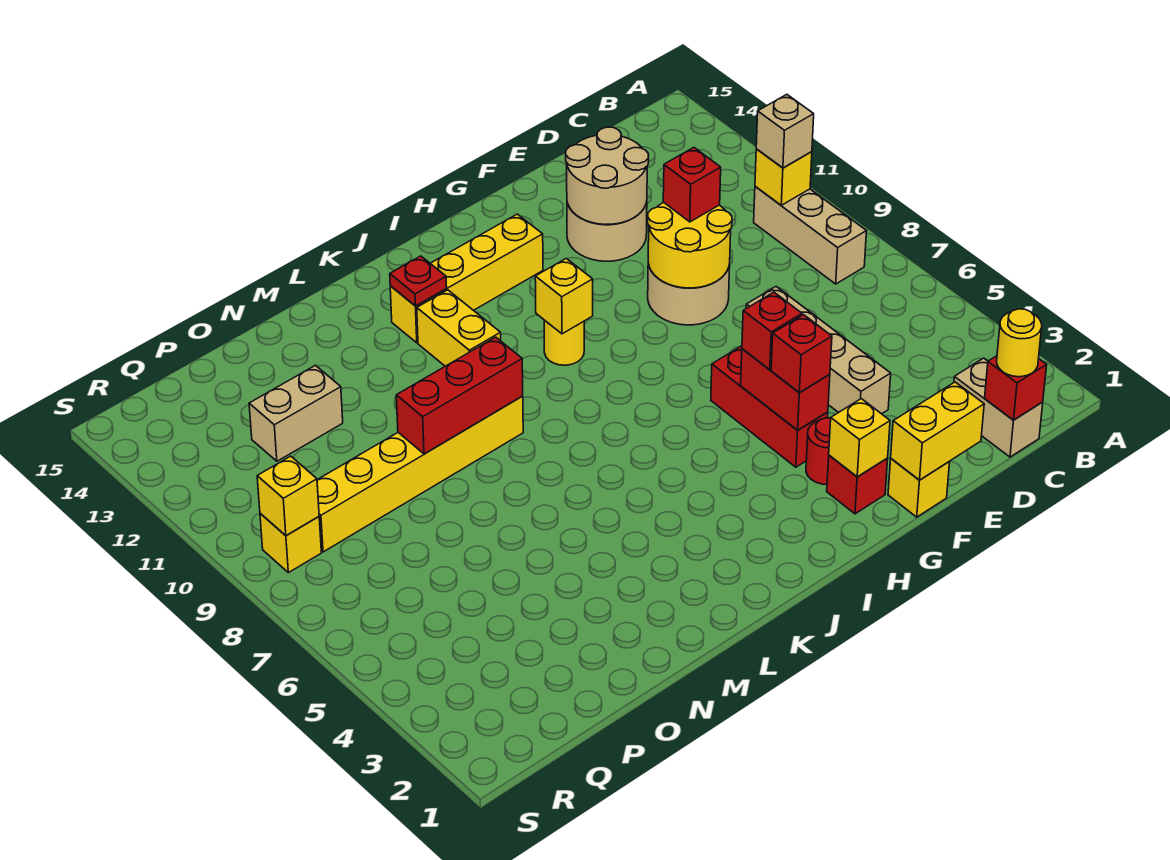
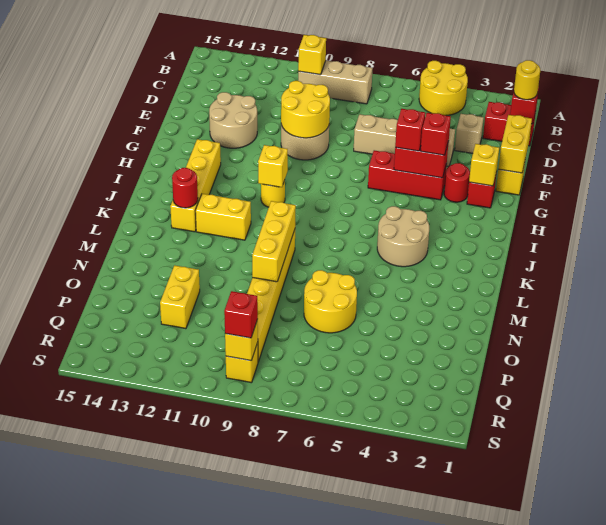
none -> yellow 2x2 round brick [419,61,468,116]
tan 1x1 brick [756,94,814,168] -> tan 1x1 brick moved to [455,114,484,153]
tan 1x2 brick [954,358,1043,457] -> red 1x2 brick [483,102,536,146]
red 1x1 brick [663,148,721,222] -> red 1x1 brick moved to [224,291,258,338]
tan 2x2 round brick [566,127,649,224] -> tan 2x2 round brick moved to [377,206,429,267]
red 1x1 plate [390,256,447,306] -> red 1x1 round brick [172,168,198,208]
red 1x3 brick [396,337,523,454] -> yellow 1x3 brick [252,201,296,282]
none -> yellow 2x2 round brick [304,270,357,333]
tan 1x2 brick [249,365,343,461] -> yellow 1x2 brick [160,265,200,329]

